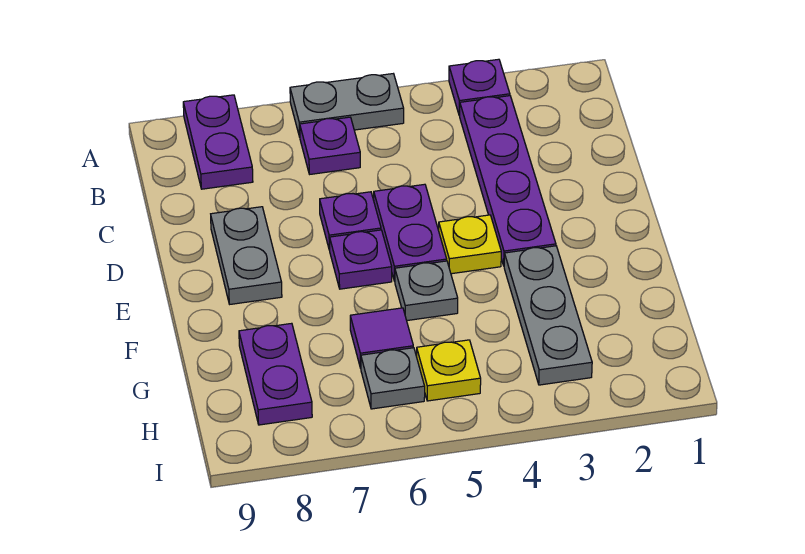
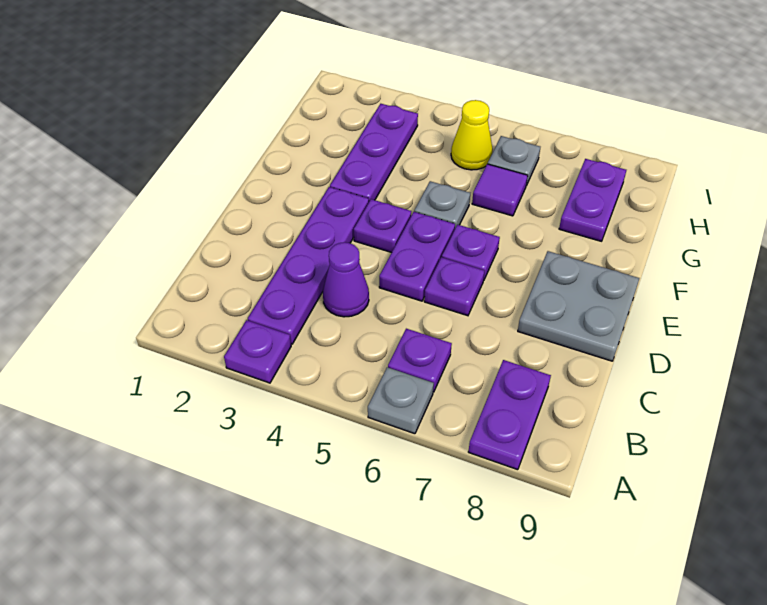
grey 1x2 plate [290,74,404,137] -> grey 1x1 plate [368,367,434,434]
none -> purple 1x1 cone [323,242,369,317]
grey 1x2 plate [211,207,282,304] -> grey 2x2 plate [518,251,639,361]
yellow 1x1 plate [439,215,501,274] -> purple 1x1 plate [354,199,411,253]
grey 1x3 plate [504,246,592,385] -> purple 1x3 plate [330,104,418,201]
yellow 1x1 plate [417,340,481,401] -> yellow 1x1 cone [451,100,493,170]

